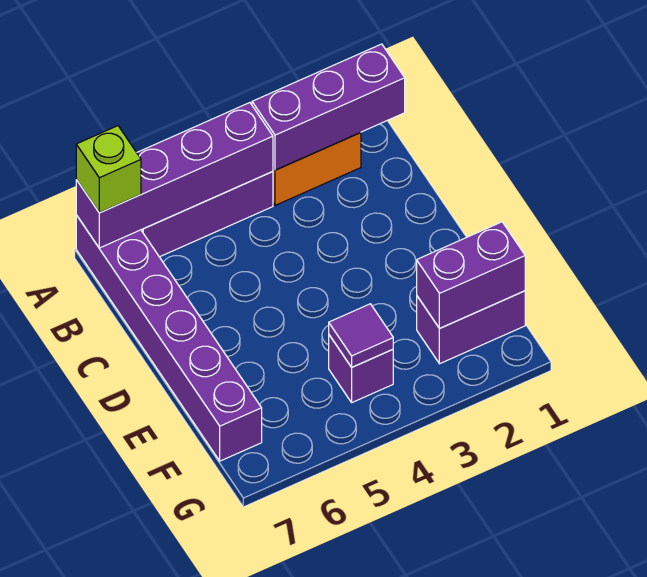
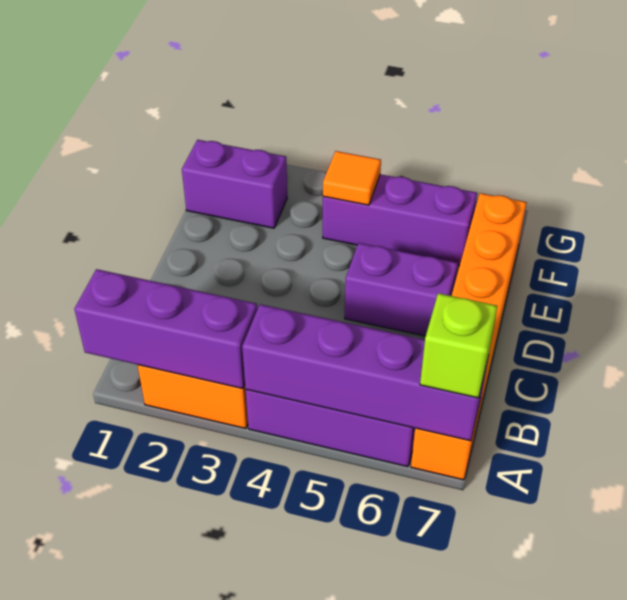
purple 1x6 brick [76,215,262,461] -> orange 1x6 brick [411,193,527,480]
purple 1x2 brick [417,222,525,329] -> purple 1x2 brick moved to [345,243,458,336]
purple 1x1 brick [329,335,393,402] -> purple 1x3 brick [323,174,477,266]
purple 1x1 tile [329,304,393,367] -> orange 1x1 tile [323,151,381,205]

